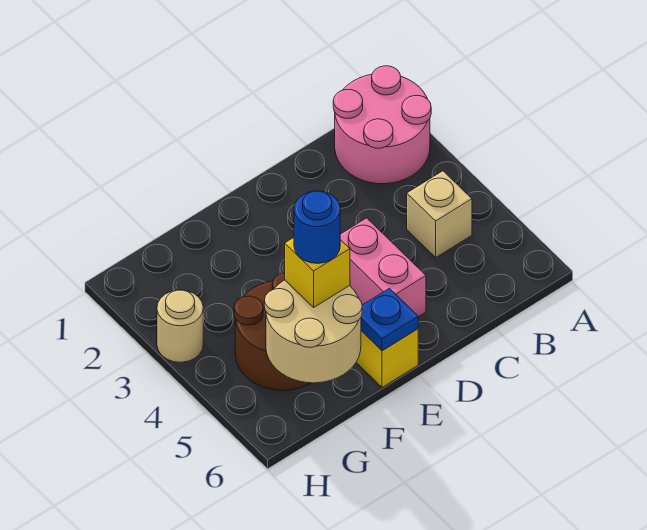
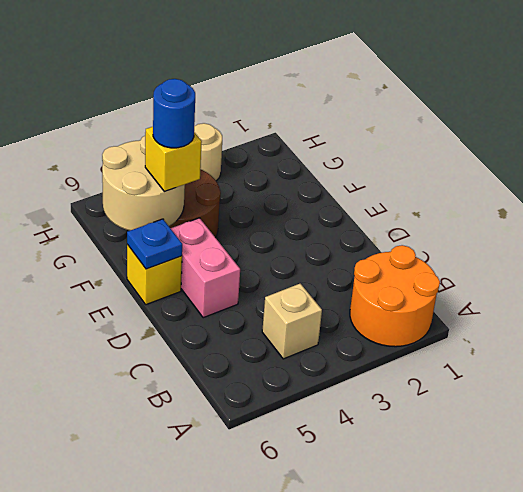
pink 2x2 round brick [333,66,431,184] -> orange 2x2 round brick [350,245,440,347]
pink 1x2 brick [340,218,426,317] -> pink 1x2 brick turned to [170,218,240,318]

